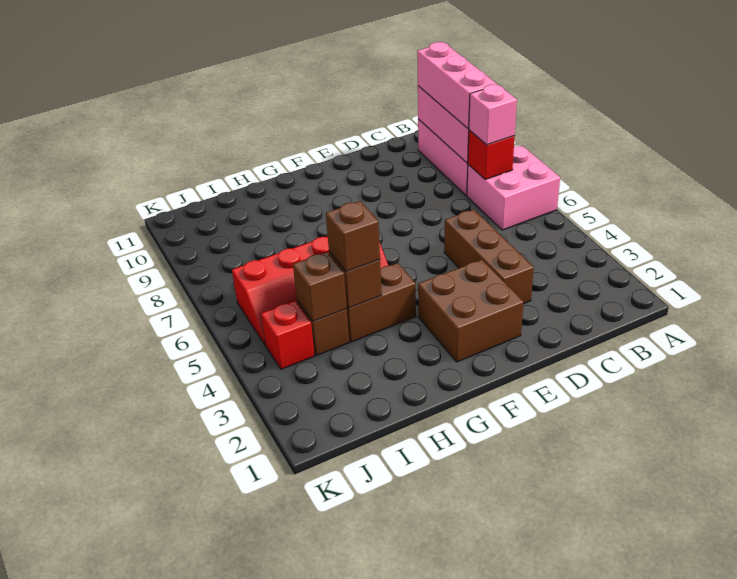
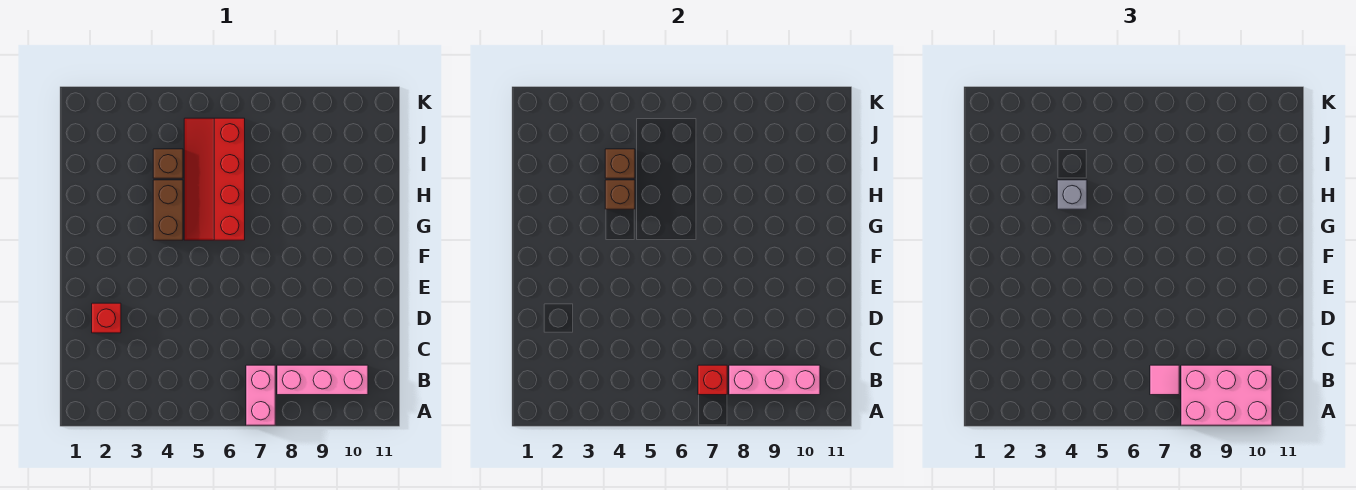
pink 2x2 brick [467,146,560,230] -> pink 1x2 brick [246,365,275,425]
pink 1x1 brick [469,84,517,145] -> pink 1x1 tile [1150,365,1179,395]
pink 1x3 brick [417,42,497,129] -> pink 2x3 brick [1181,365,1272,425]
brown 1x3 brick [444,209,534,304] -> none
brown 2x2 brick [418,260,524,362] -> none
brown 1x1 brick [326,201,380,271] -> grey 1x1 brick [1057,180,1087,209]
red 1x1 brick [261,301,315,369] -> red 1x1 brick moved to [92,303,121,333]

